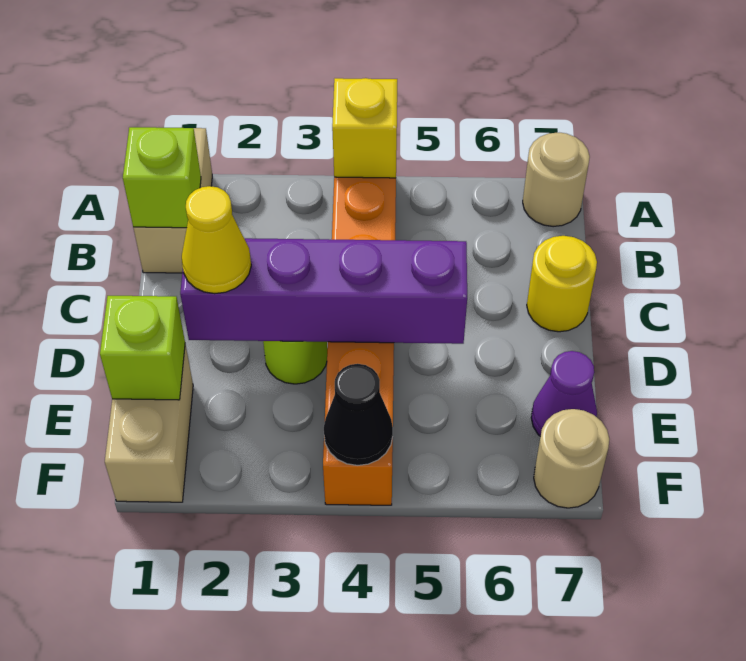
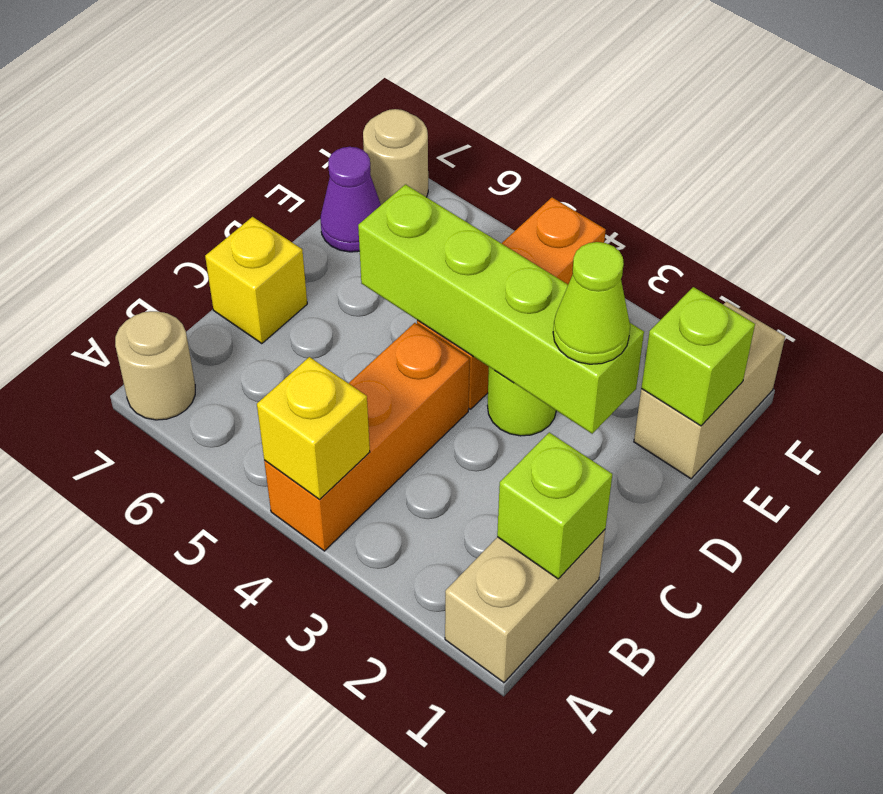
yellow 1x1 round brick [527,236,597,332] -> yellow 1x1 brick [205,217,307,344]
purple 1x4 brick [180,238,467,344] -> lime 1x4 brick [358,184,644,434]
yellow 1x1 cone [182,186,251,294] -> lime 1x1 cone [553,242,630,364]
black 1x1 cone [324,364,393,465] -> none

